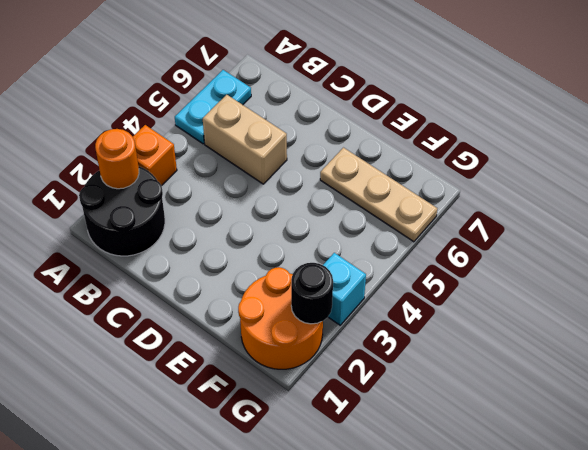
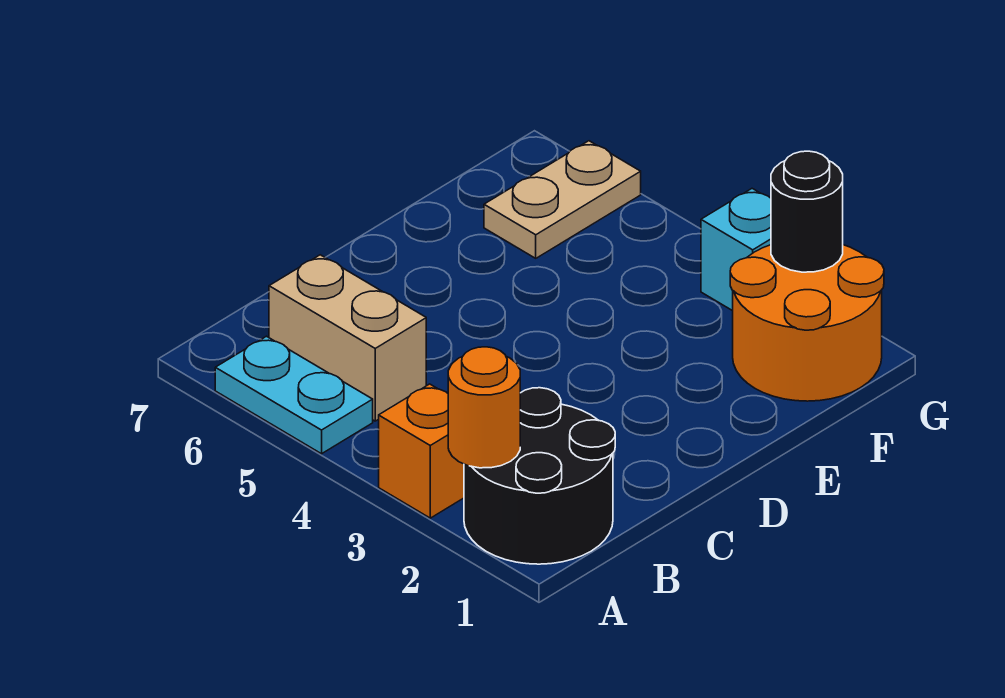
tan 1x2 brick [203,95,287,184] -> tan 1x2 brick turned to [269,255,426,421]
tan 1x3 plate [320,148,437,242] -> tan 1x2 plate [484,141,641,258]

